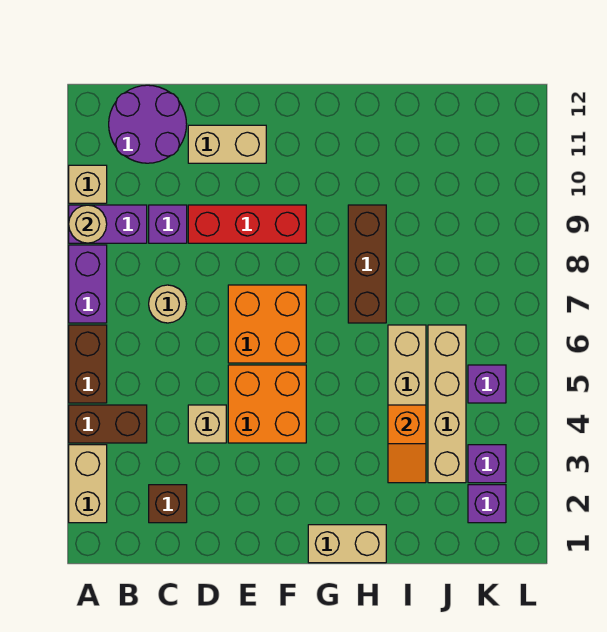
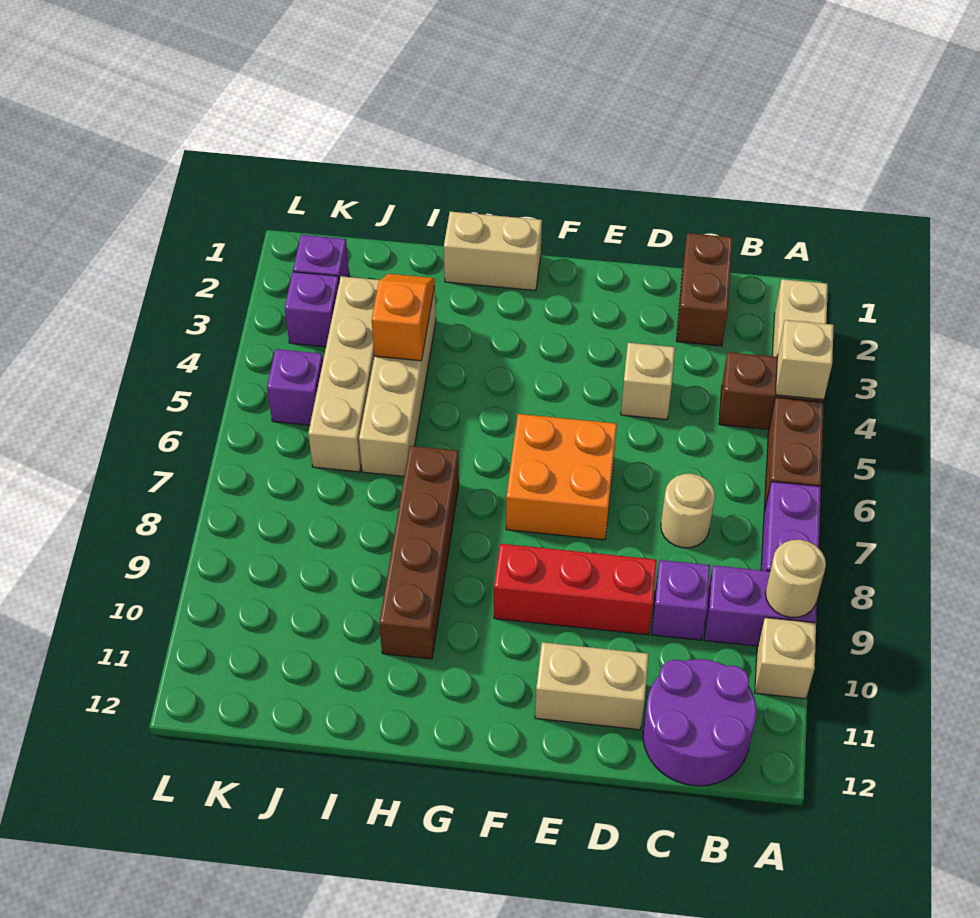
none -> tan 1x1 brick [775,320,834,400]
brown 1x1 brick [149,485,187,523] -> brown 1x2 brick [677,233,733,346]
orange 2x2 brick [228,365,306,443] -> none
brown 1x3 brick [348,205,386,323] -> brown 1x4 brick [379,446,459,659]

